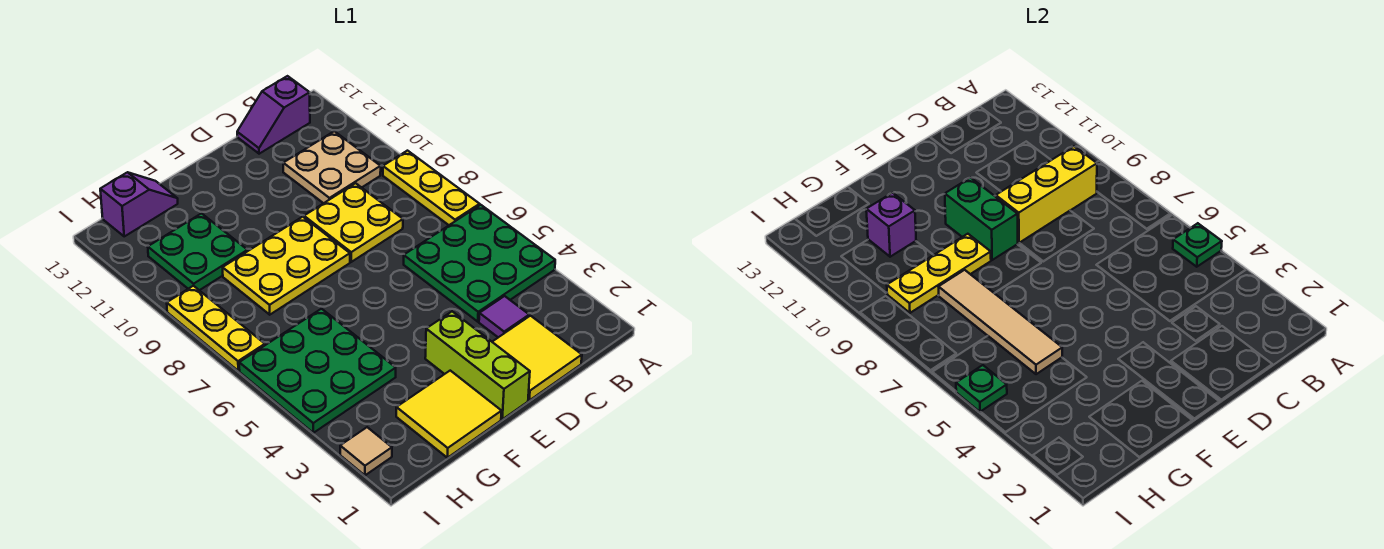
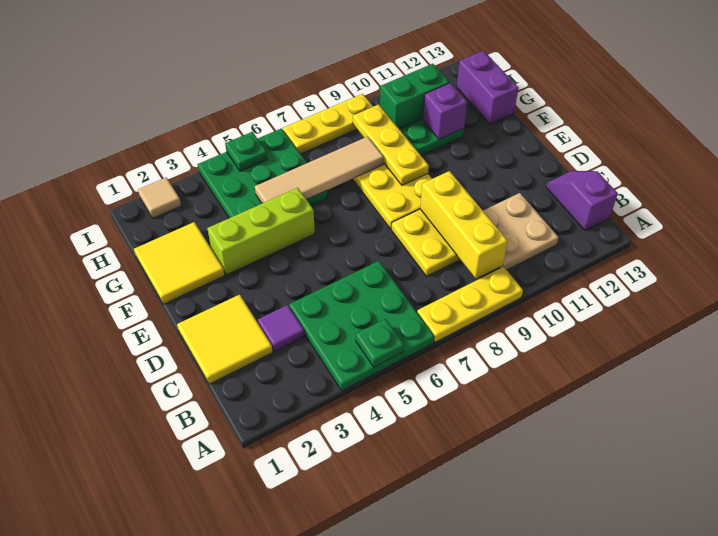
lime 1x3 brick [425,311,530,419] -> lime 1x3 brick moved to [207,188,315,275]
green 1x2 brick [945,178,1018,260] -> green 1x2 brick moved to [380,64,449,129]
purple 1x2 slope [100,172,178,236] -> purple 1x2 brick [457,51,518,124]

